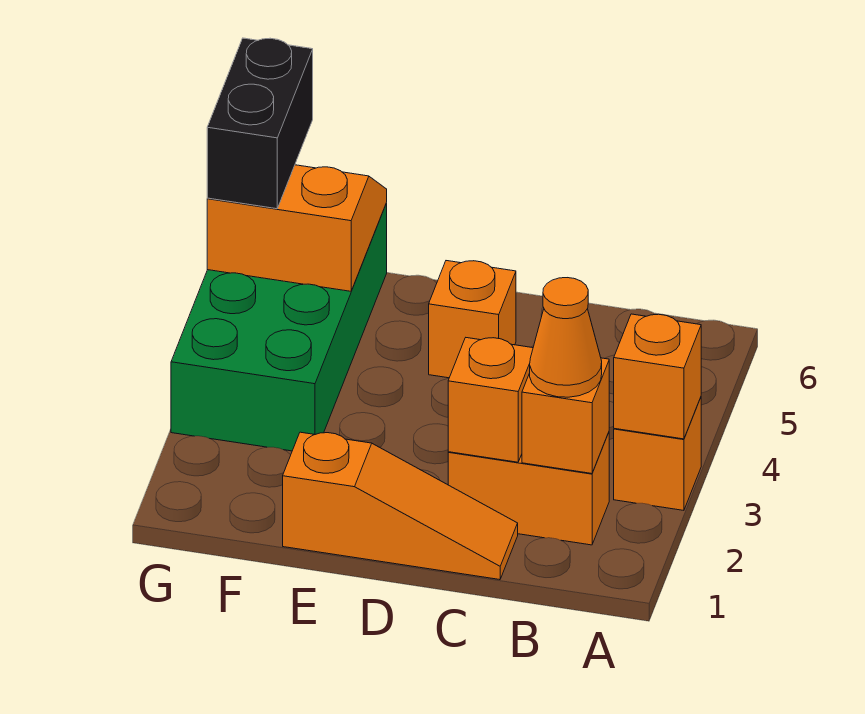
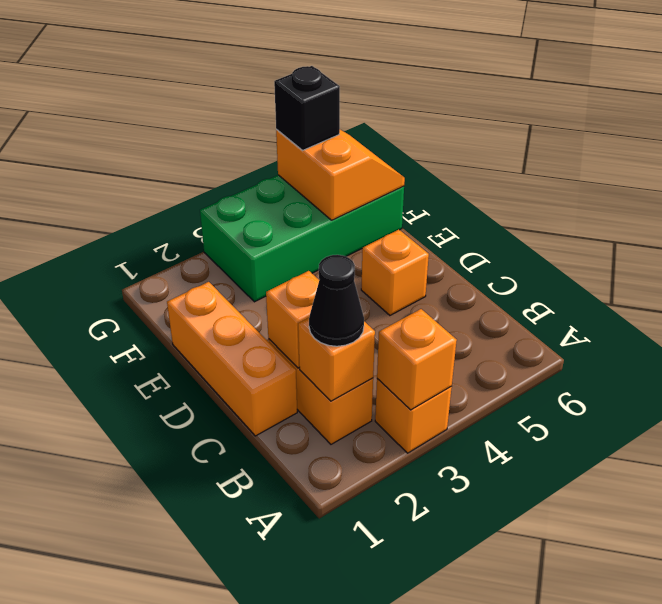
orange 1x1 cone [530,278,602,397] -> black 1x1 cone [309,255,364,346]
orange 1x3 slope [283,432,518,580] -> orange 1x3 brick [167,282,297,436]
black 1x2 brick [207,38,313,209] -> black 1x1 brick [274,66,340,151]

